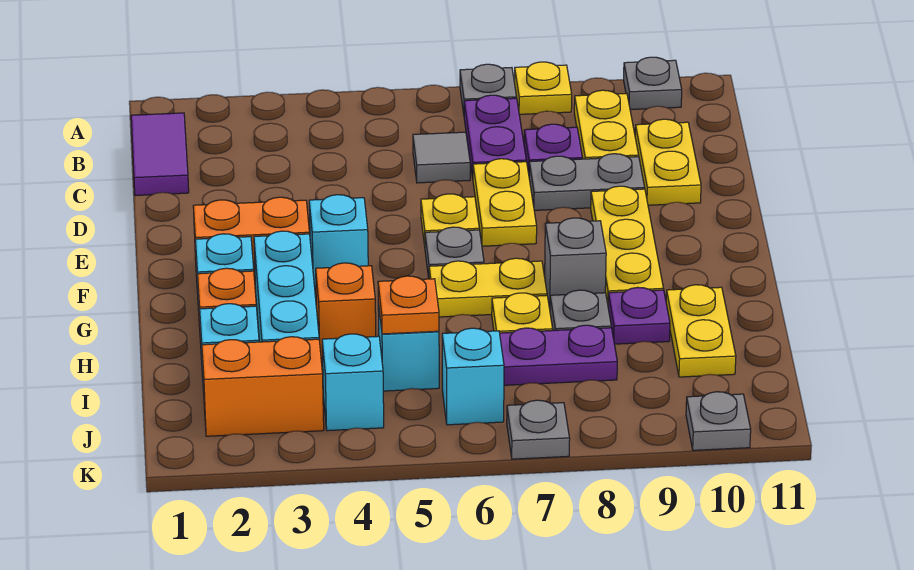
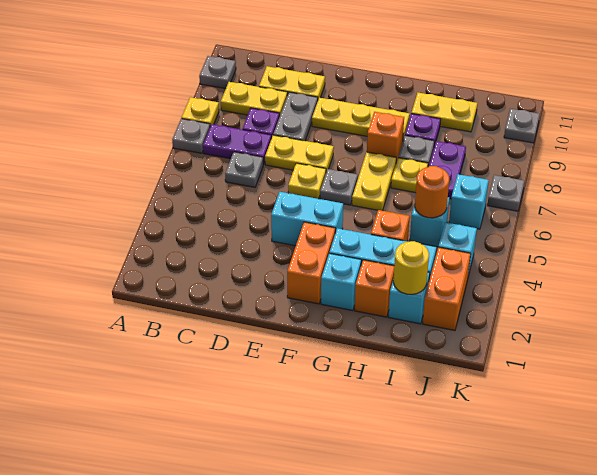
purple 1x2 tile [131,113,189,195] -> none
grey 1x1 tile [413,132,470,183] -> grey 1x1 plate [225,152,264,187]
cyan 1x1 brick [309,195,368,288] -> cyan 1x2 brick [271,192,343,246]
grey 1x1 brick [545,218,606,308] -> orange 1x1 brick [367,112,404,162]
none -> yellow 1x1 round brick [393,241,429,294]
orange 1x1 plate [378,276,439,334] -> orange 1x1 round brick [415,166,449,218]

